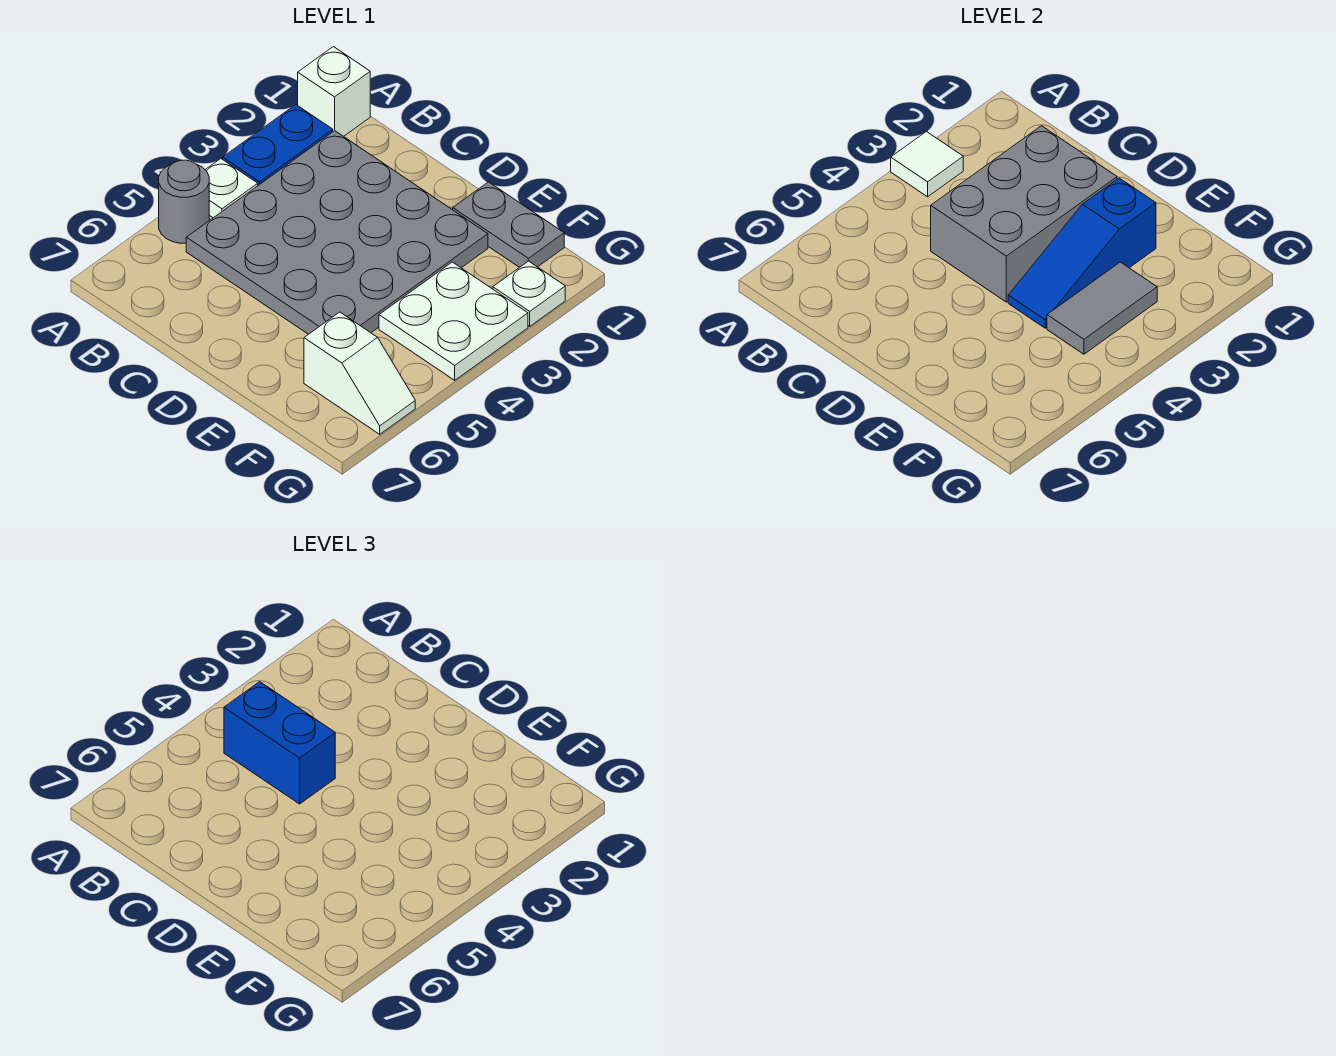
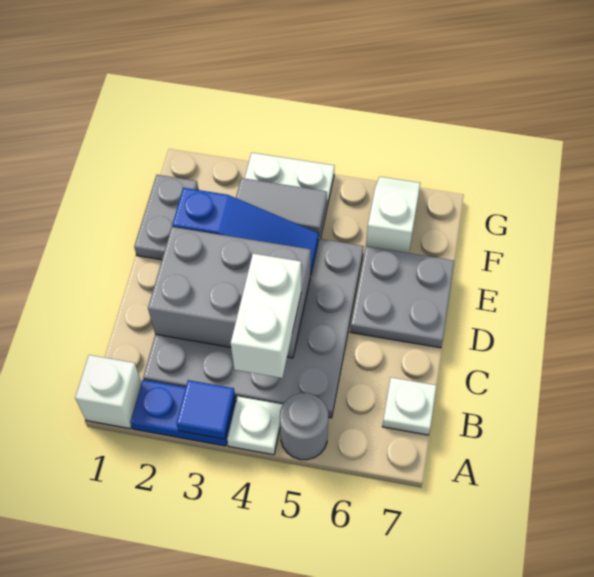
white 1x1 tile [891,132,963,197] -> blue 1x1 tile [176,380,235,439]
blue 1x2 brick [224,682,335,804] -> white 1x2 brick [231,254,301,378]
none -> grey 2x2 plate [350,246,454,348]
white 1x1 plate [493,261,565,326] -> white 1x1 plate moved to [382,377,436,435]

